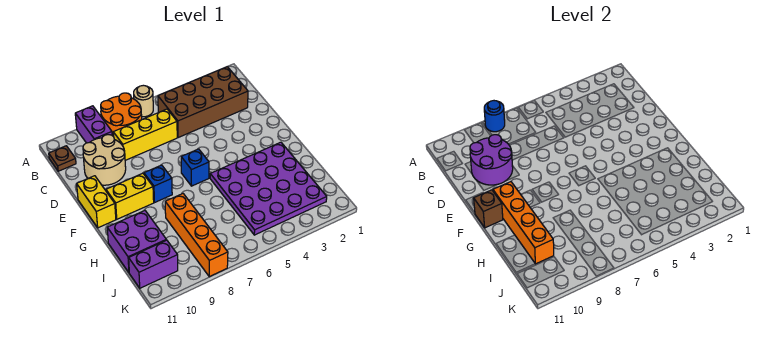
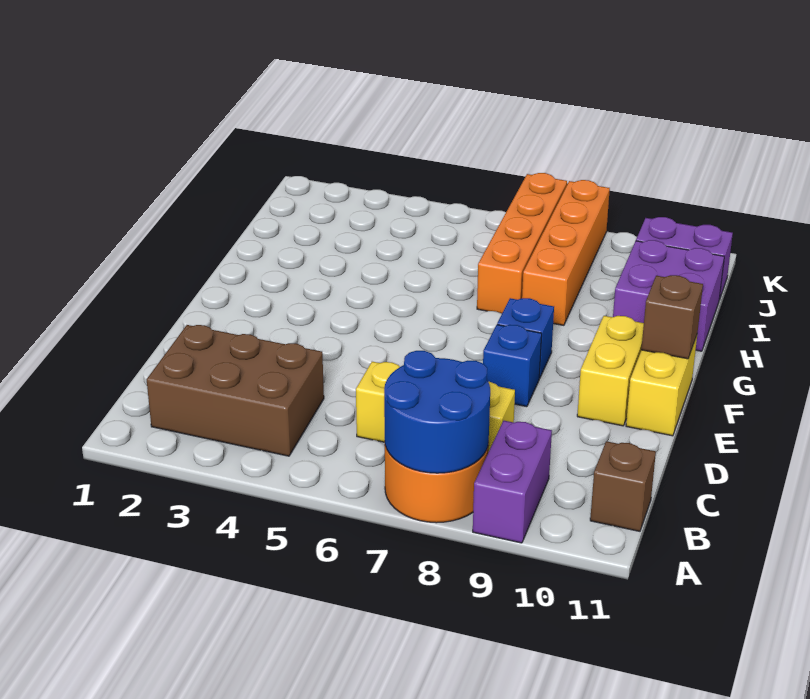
tan 1x1 round brick [134,85,153,117] -> none
blue 1x1 round brick [484,101,505,132] -> blue 2x2 round brick [384,351,490,473]
brown 2x4 brick [158,67,248,138] -> brown 2x3 brick [147,325,324,456]
brown 1x1 plate [49,146,76,171] -> brown 1x1 brick [590,441,656,531]
tan 2x2 round brick [83,135,126,185] -> none
purple 2x2 round brick [470,135,513,185] -> none
blue 1x1 brick [181,149,209,186] -> blue 1x1 brick moved to [483,325,542,407]
yellow 1x2 brick [106,173,154,219] -> yellow 1x2 brick turned to [577,316,644,426]
orange 1x4 brick [493,182,554,264] -> orange 1x4 brick moved to [477,173,567,313]
purple 4x4 plate [210,142,327,235] -> none

